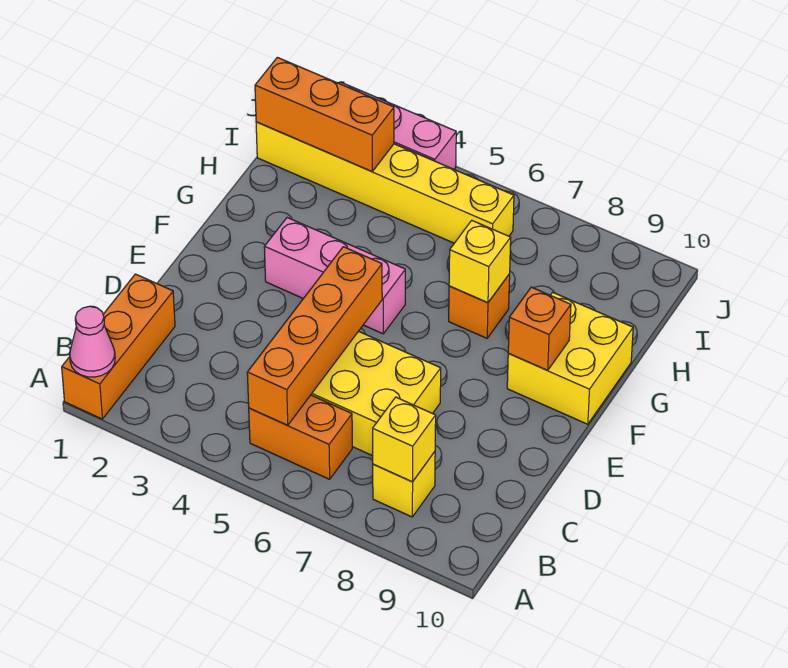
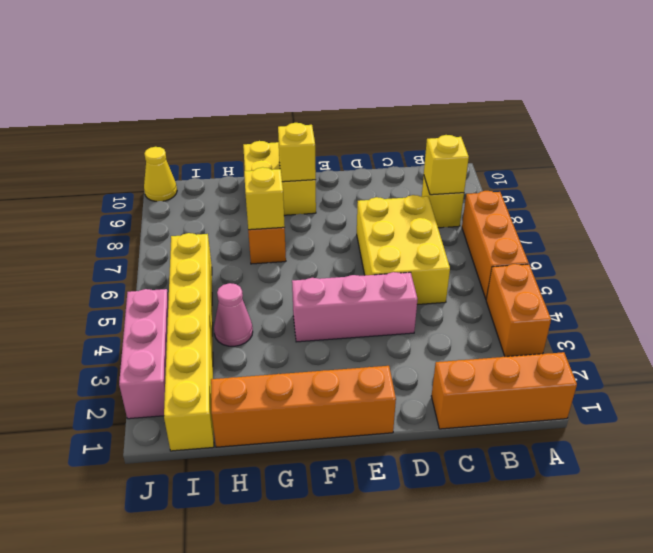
pink 1x1 cone [70,306,115,377] -> pink 1x1 cone moved to [214,283,253,346]
orange 1x2 brick [249,395,352,479] -> orange 1x2 brick moved to [486,264,551,357]
orange 1x4 brick [247,247,382,425] -> orange 1x4 brick moved to [211,366,396,447]
pink 1x3 brick [264,218,405,334] -> pink 1x3 brick turned to [292,272,417,342]
orange 1x1 brick [508,287,571,370] -> yellow 1x1 brick [278,123,316,182]
orange 1x3 brick [255,57,394,171] -> orange 1x3 brick moved to [462,191,529,299]
none -> yellow 1x1 cone [144,147,177,202]

